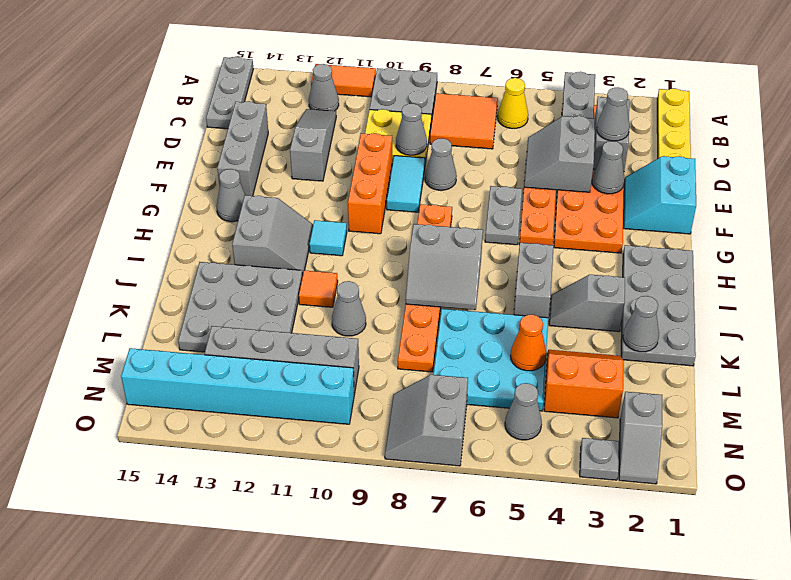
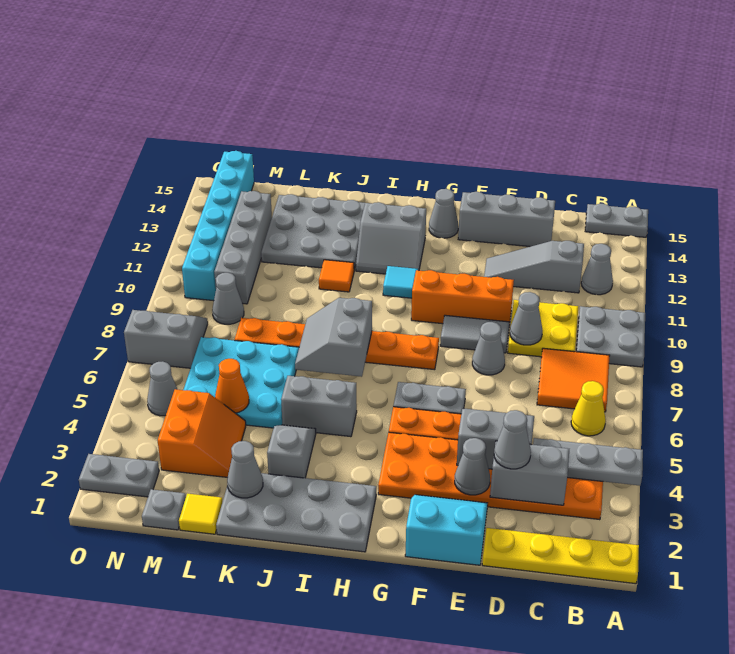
orange 1x2 tile [311,64,376,97] -> none
grey 1x3 plate [206,57,253,129] -> grey 1x2 plate [585,204,648,237]
grey 1x3 slope [290,109,336,181] -> grey 1x3 slope turned to [484,241,584,293]
cyan 1x2 tile [387,156,425,212] -> grey 1x2 tile [440,315,510,353]
grey 1x1 cone [332,281,366,336] -> grey 1x1 cone moved to [212,273,244,324]
none -> yellow 1x1 tile [179,494,223,534]
grey 1x2 slope [619,392,662,484] -> grey 1x2 plate [79,454,159,497]
grey 1x1 plate [580,438,619,480] -> grey 1x1 plate moved to [142,489,186,530]

